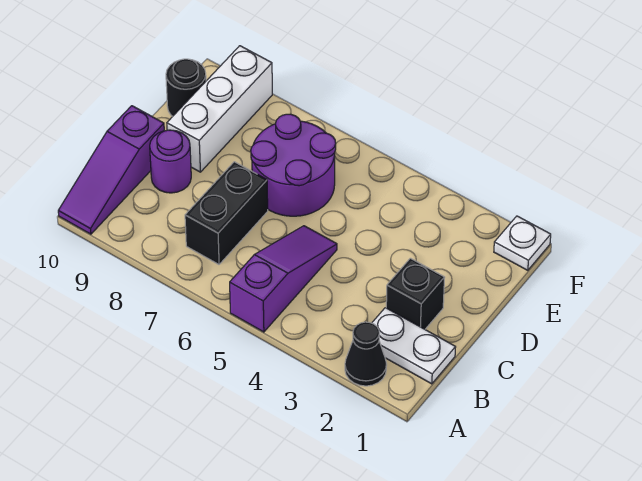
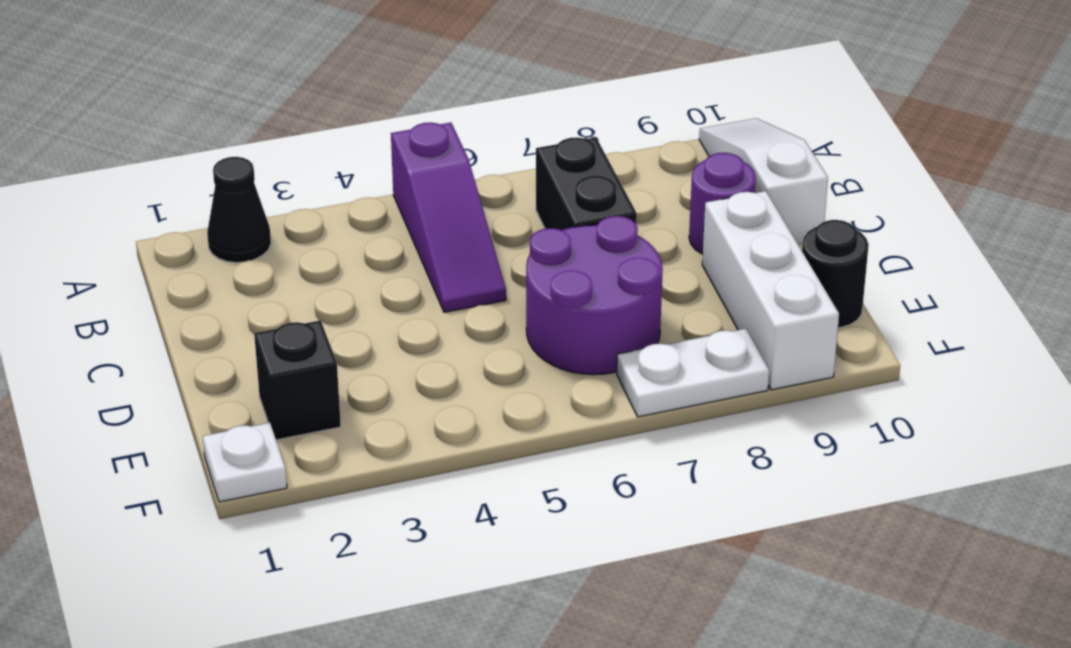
purple 1x3 slope [58,106,164,234] -> white 1x3 slope [699,118,828,244]
white 1x2 plate [372,308,456,384] -> white 1x2 plate moved to [617,329,769,417]
black 1x1 brick [386,258,445,329] -> black 1x1 brick moved to [254,320,341,440]

